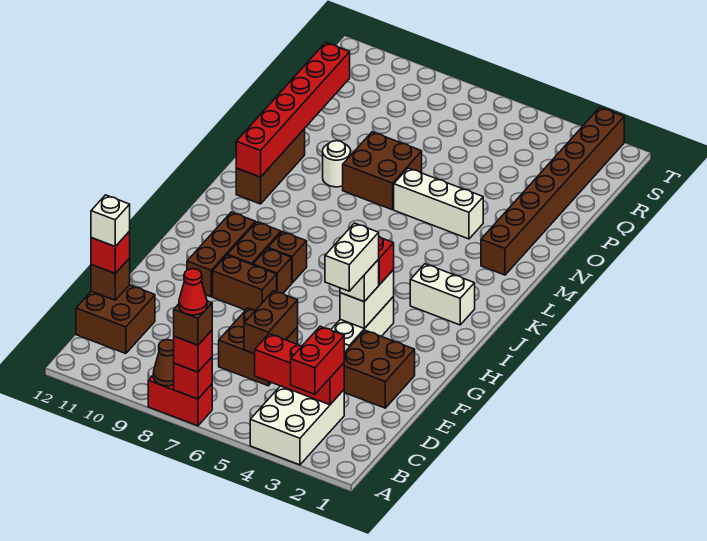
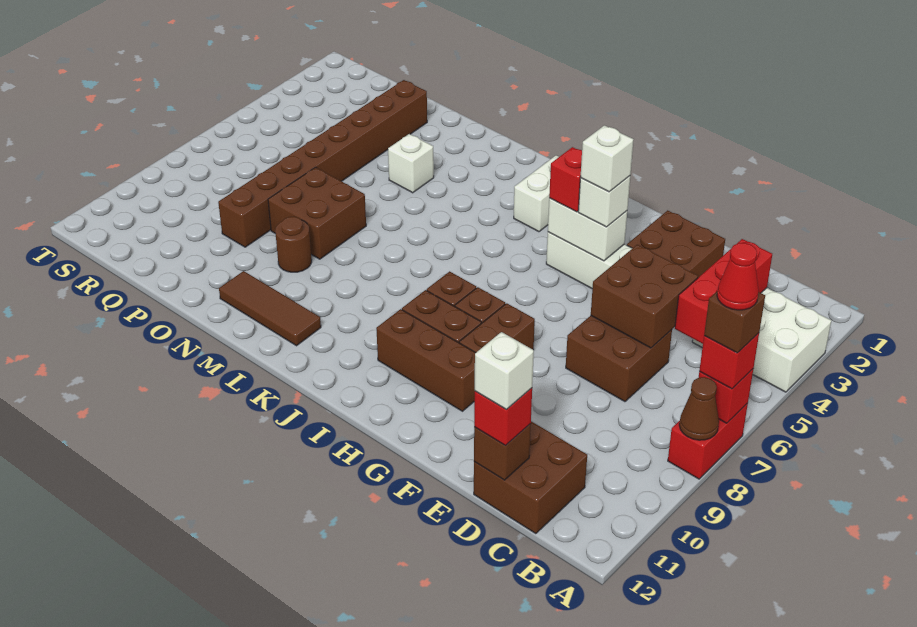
red 1x2 brick [291,326,344,394] -> none
brown 1x2 brick [244,291,298,354] -> brown 2x2 brick [591,245,698,348]
white 1x2 brick [325,223,379,291] -> white 1x1 brick [581,125,634,192]
brown 1x3 brick [236,129,305,204] -> brown 1x3 tile [219,271,321,346]
red 1x6 brick [236,42,350,177] -> none
brown 1x8 brick [481,107,624,275] -> brown 1x8 brick turned to [218,80,427,247]
white 1x3 brick [394,168,483,239] -> white 1x1 brick [388,134,434,193]
white 1x1 round brick [323,141,351,187] -> brown 1x1 round brick [275,217,312,272]

